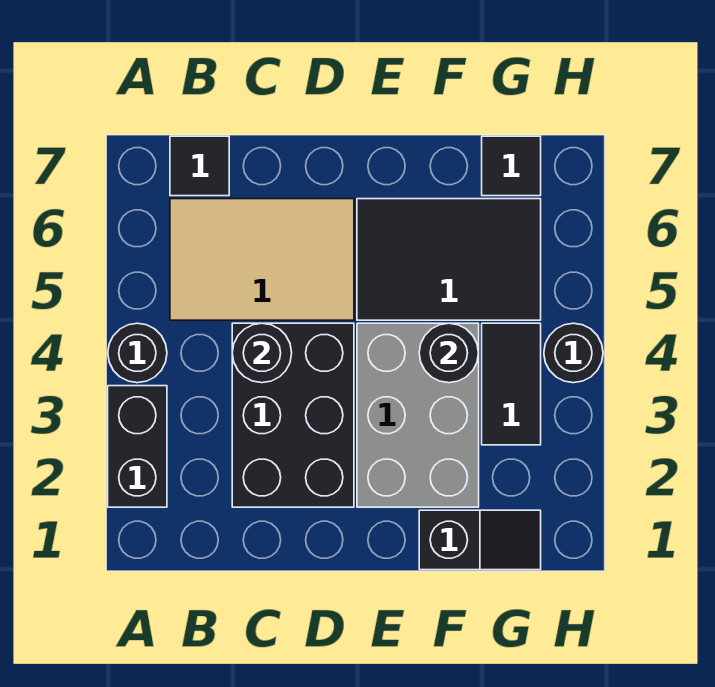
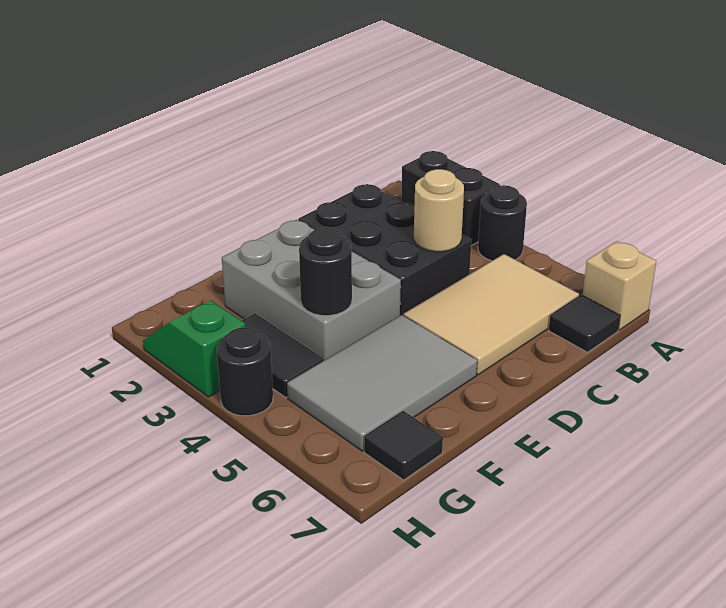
none -> tan 1x1 brick [583,241,656,330]
black 1x1 round brick [232,323,292,383] -> tan 1x1 round brick [414,169,464,252]
black 2x3 tile [357,199,541,320] -> grey 2x3 tile [287,315,477,451]
black 1x2 slope [419,510,541,570] -> none
none -> green 1x2 slope [143,301,245,397]

